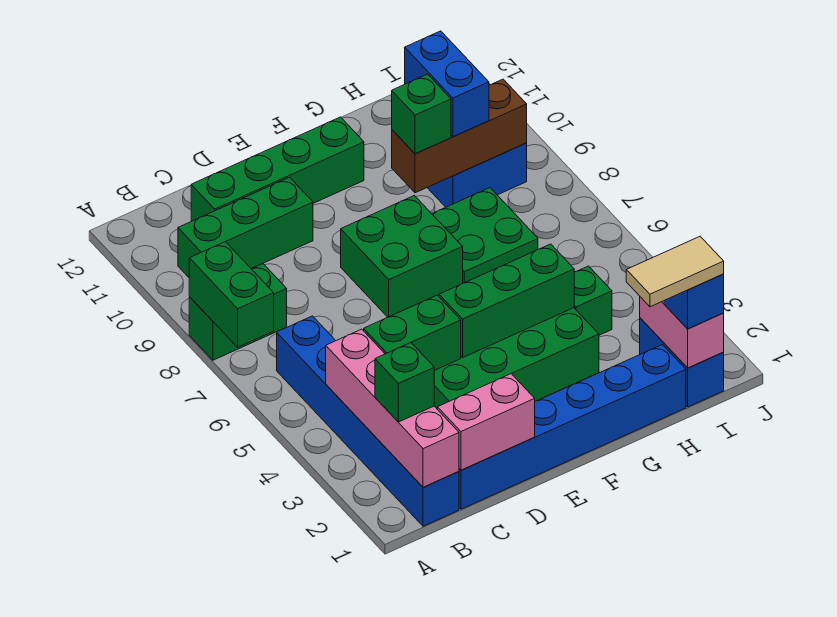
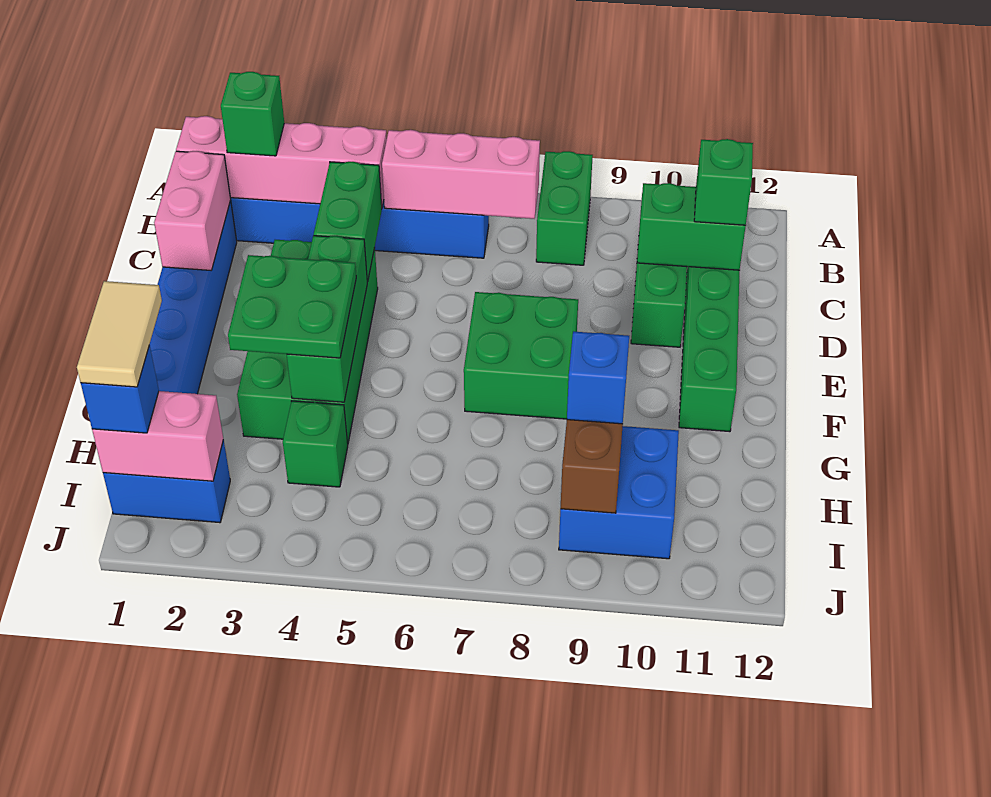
green 1x2 brick [189,242,274,347] -> green 1x2 brick moved to [637,183,746,270]
none -> pink 1x3 brick [382,130,540,219]
green 2x2 plate [432,188,538,283] -> green 2x2 plate moved to [228,255,356,358]
green 1x1 brick [392,74,451,154] -> green 1x1 brick moved to [694,139,753,225]
blue 1x2 brick [405,31,489,137] -> blue 1x1 brick [567,332,629,424]

